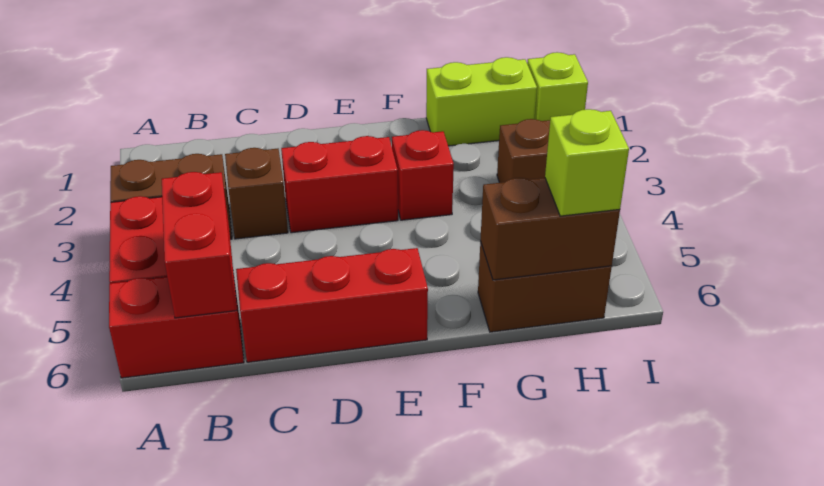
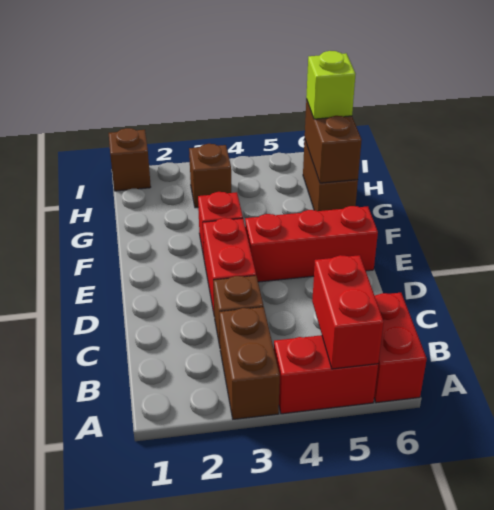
red 1x2 brick [162,172,237,318] -> red 1x2 brick turned to [312,255,384,369]
red 1x3 brick [236,248,428,362] -> red 1x3 brick turned to [245,206,378,282]
lime 1x2 brick [426,57,537,146] -> none
lime 1x1 brick [527,52,588,121] -> brown 1x1 brick [109,128,151,191]

